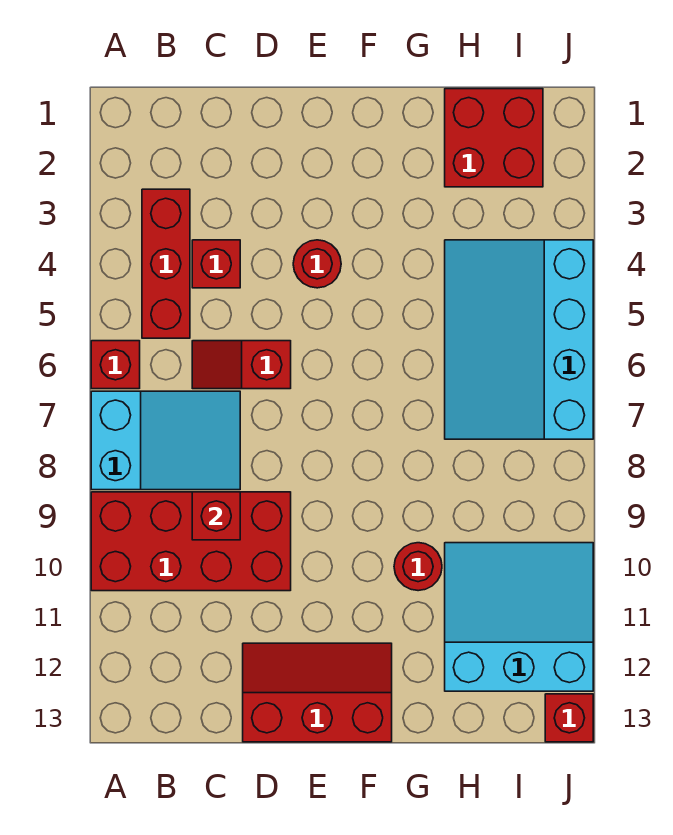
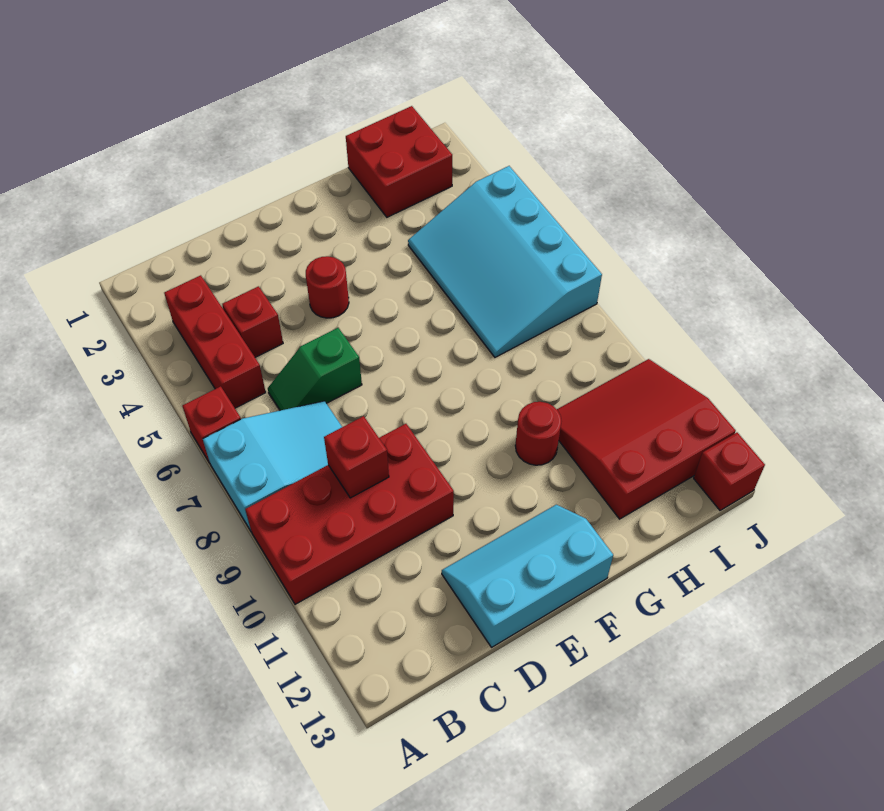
red 1x2 slope [192,341,291,389] -> green 1x2 slope [268,328,362,410]
red 2x3 slope [243,643,392,742] -> cyan 2x3 slope [442,505,613,647]
cyan 3x3 slope [445,543,593,691] -> red 3x3 slope [557,359,736,519]

